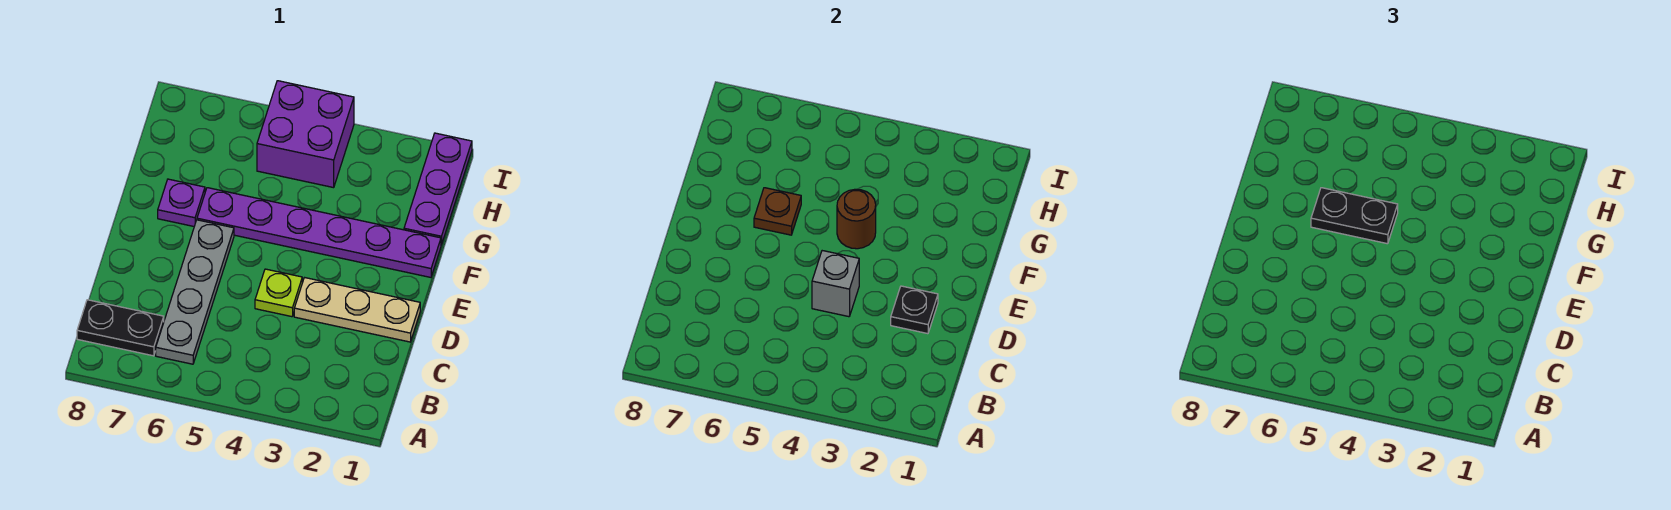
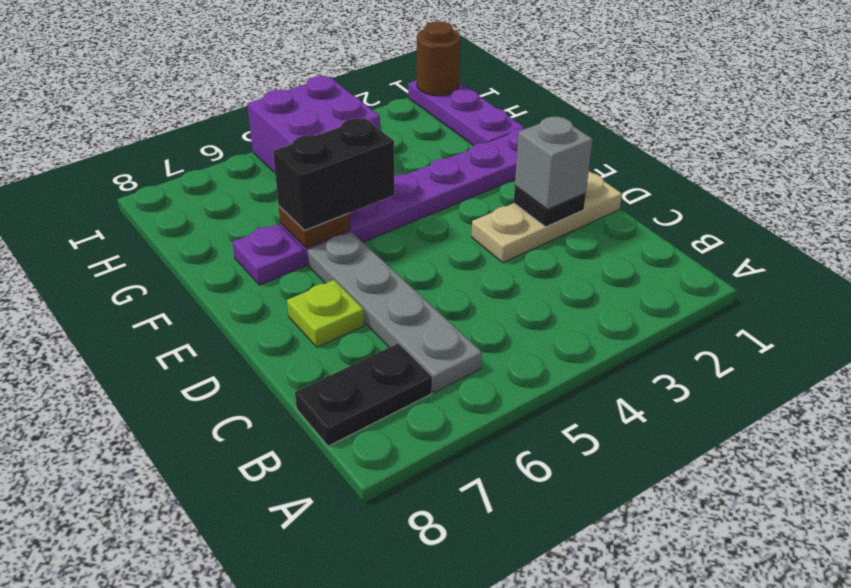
lime 1x1 plate [255,269,302,317] -> lime 1x1 plate moved to [287,280,364,347]
grey 1x1 brick [812,251,859,317] -> grey 1x1 brick moved to [515,116,593,209]
brown 1x1 round brick [837,189,876,249] -> brown 1x1 round brick moved to [417,21,461,96]
black 1x2 plate [1311,188,1398,244] -> black 1x2 brick [273,118,395,231]

